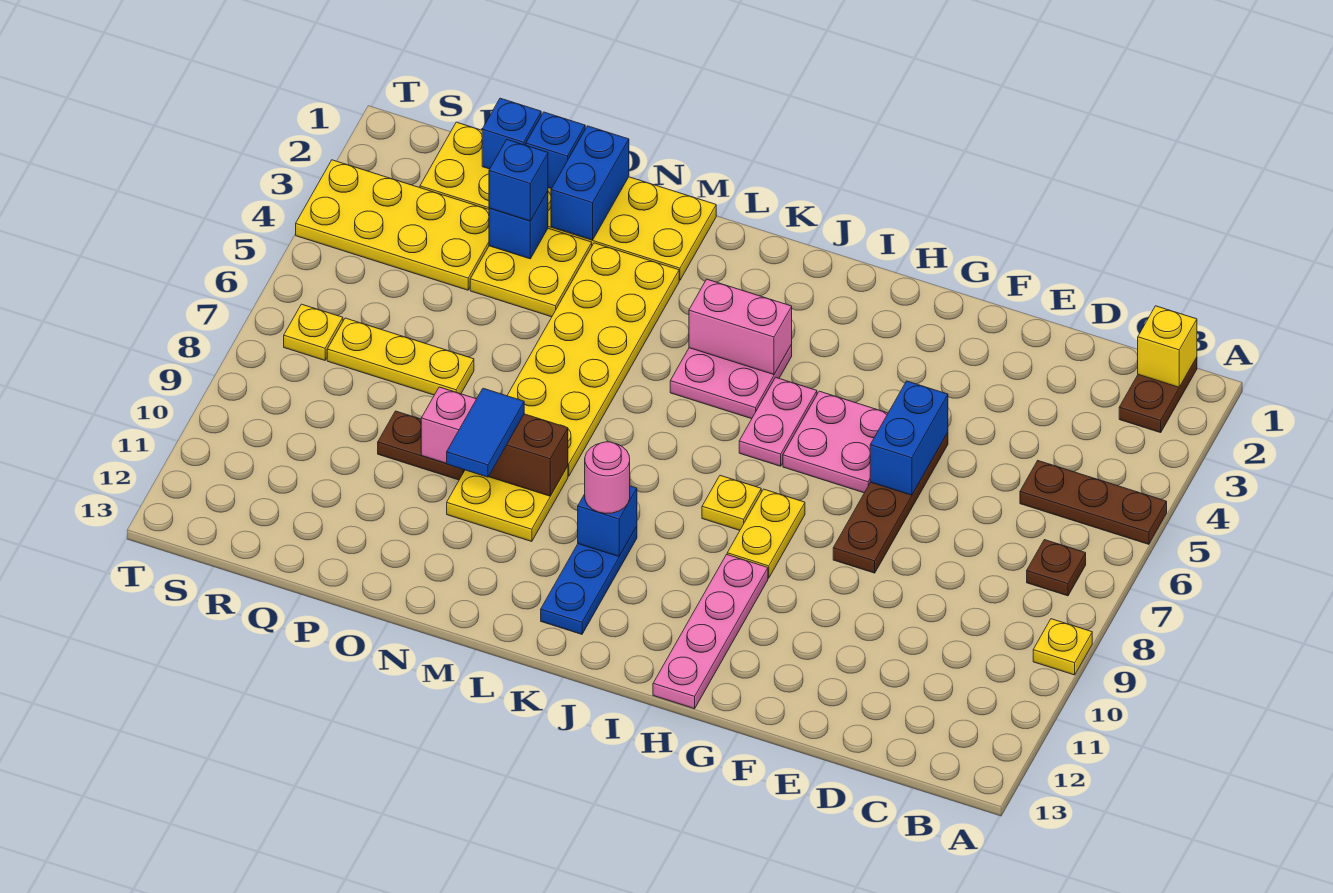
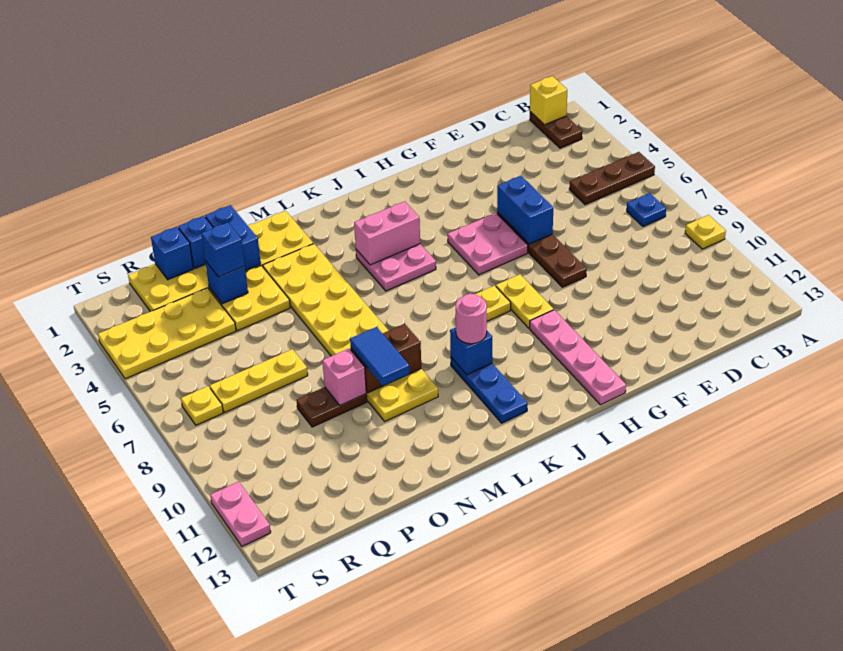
brown 1x1 plate [1027,540,1086,596] -> blue 1x1 plate [627,193,666,227]
pink 1x2 plate [739,377,817,466] -> pink 1x2 plate moved to [210,482,271,546]

